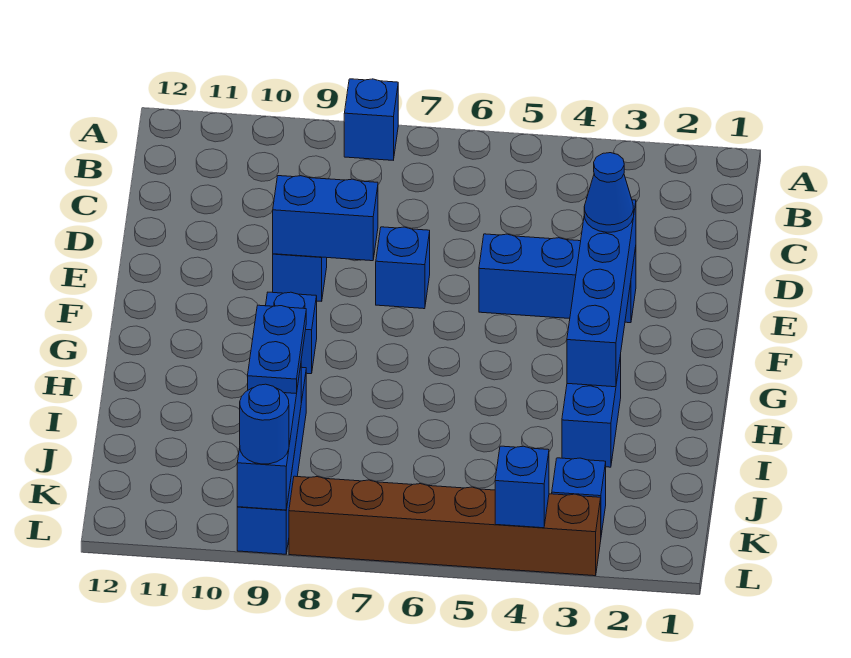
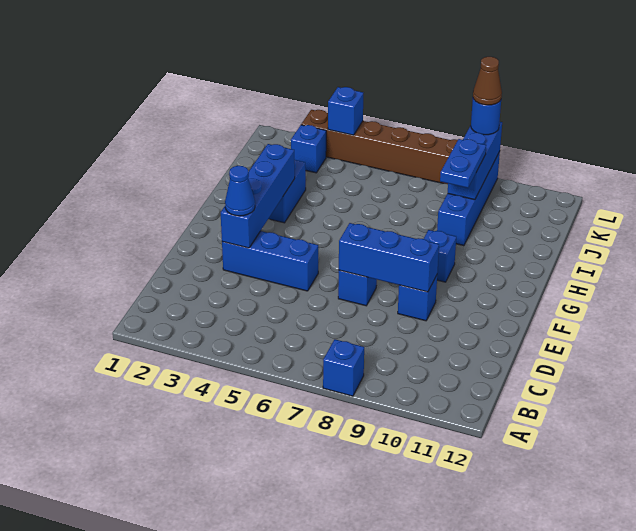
blue 1x2 brick [273,176,378,261] -> blue 1x3 brick [339,223,439,292]
none -> brown 1x1 cone [473,57,502,105]

